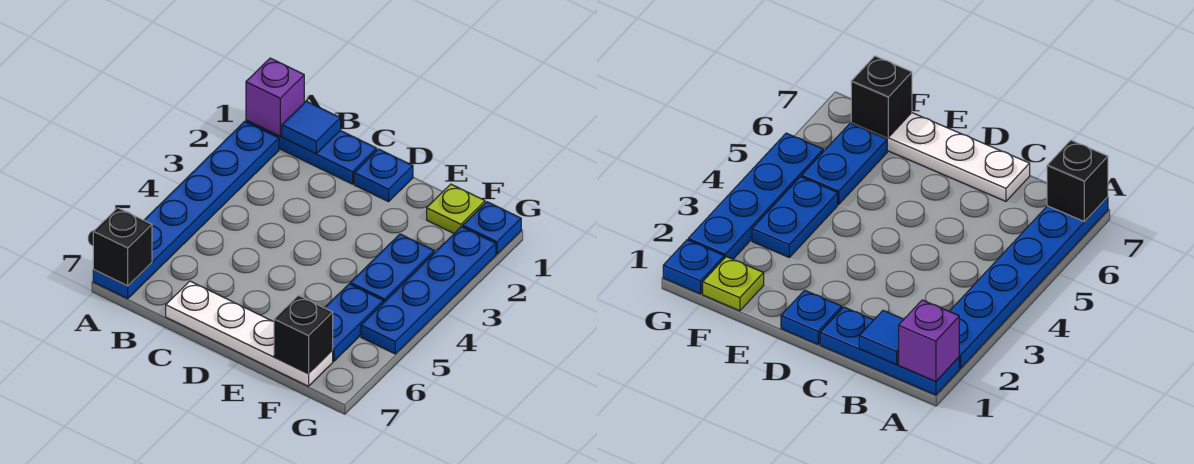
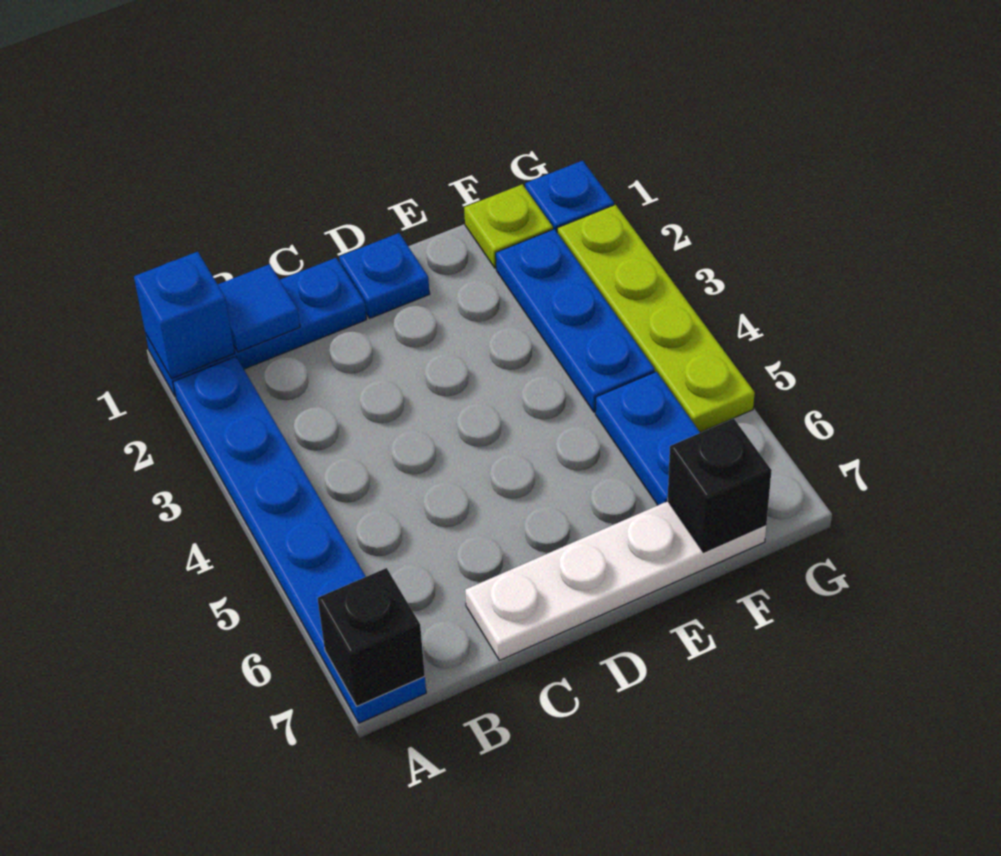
purple 1x1 brick [246,58,304,136] -> blue 1x1 brick [134,252,235,379]
blue 1x2 plate [350,234,434,302] -> blue 1x3 plate [496,229,655,412]
blue 1x4 plate [361,227,496,354] -> lime 1x4 plate [557,205,755,433]

